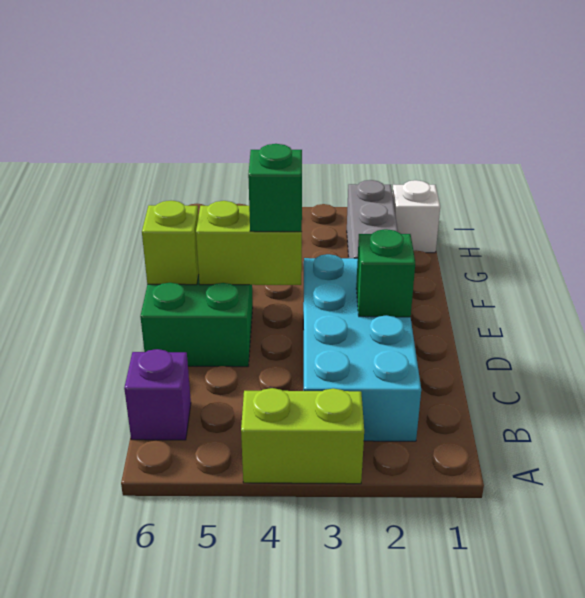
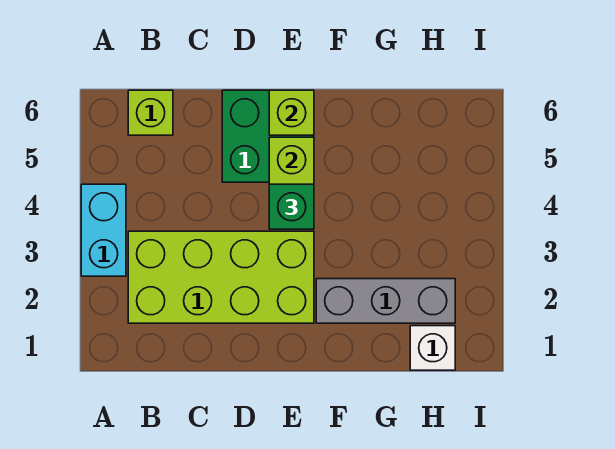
lime 1x2 brick [241,388,364,484] -> cyan 1x2 brick [81,184,126,276]
cyan 2x4 brick [303,254,421,441] -> lime 2x4 brick [128,231,314,323]
purple 1x1 brick [124,349,191,440] -> lime 1x1 brick [128,90,173,135]
green 1x1 brick [356,229,415,317] -> none

